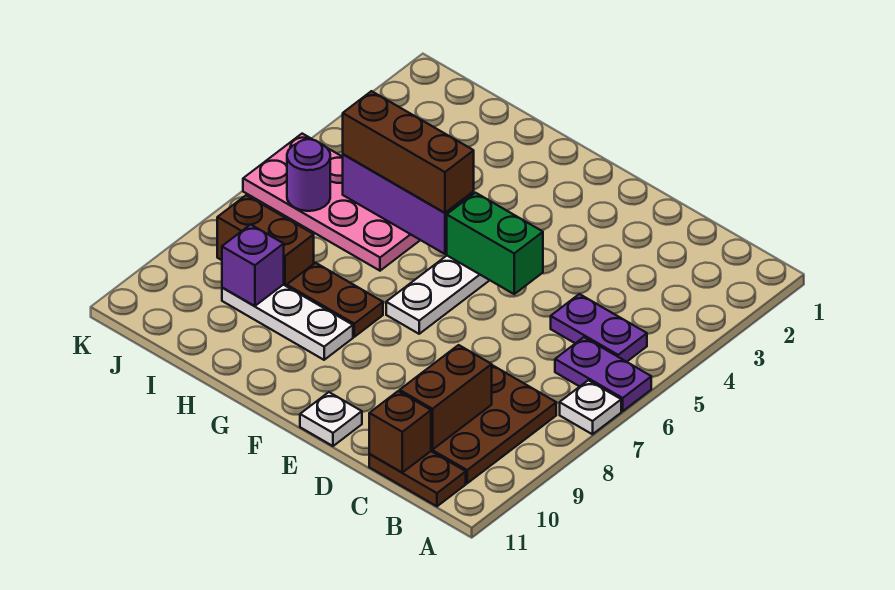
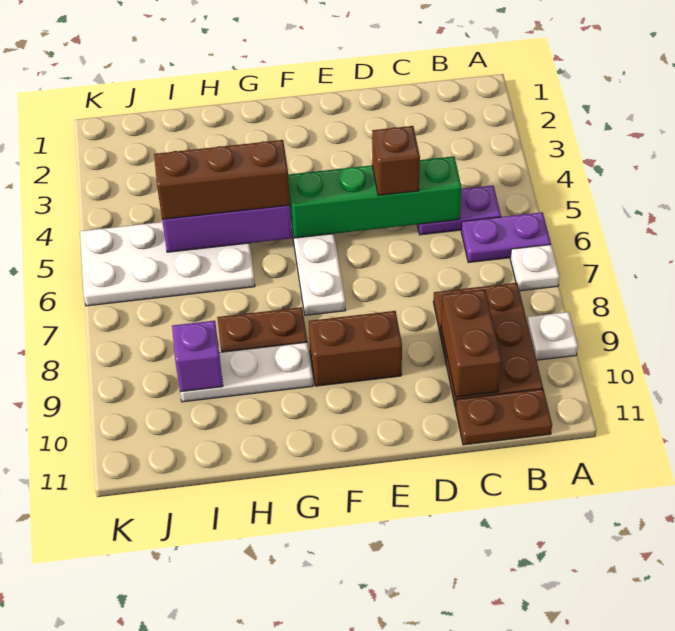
brown 1x1 brick [369,391,431,472] -> brown 1x1 brick moved to [372,126,420,195]
green 1x2 brick [447,193,543,294] -> green 1x4 brick [288,156,461,238]
white 1x1 plate [300,392,362,446] -> white 1x1 plate moved to [527,312,578,360]
pink 2x4 plate [243,134,420,271] -> white 2x4 plate [80,222,255,306]
brown 1x2 brick [217,195,314,286] -> brown 1x2 brick moved to [309,311,402,386]
purple 1x1 round brick [287,139,330,211] -> none

